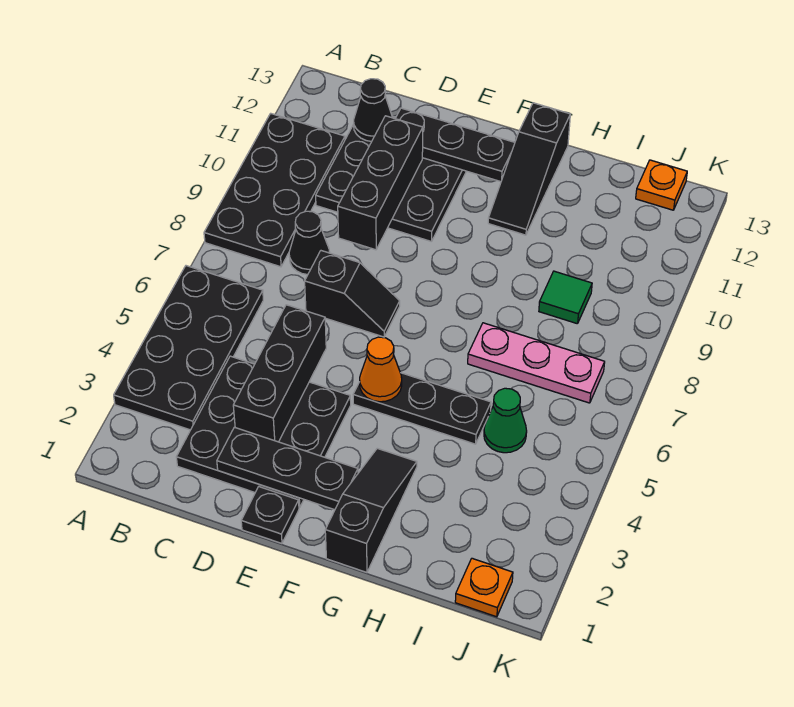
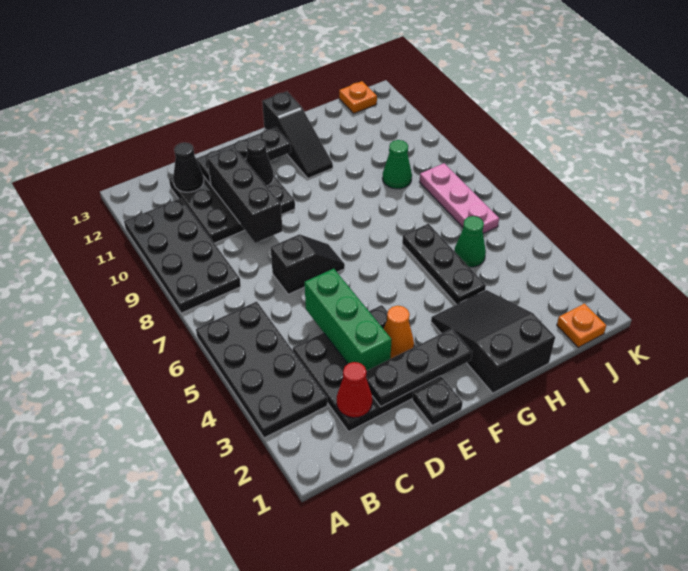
none -> red 1x1 cone [337,362,372,418]
black 1x1 cone [289,211,330,275] -> black 1x1 cone moved to [246,138,274,186]
black 1x3 brick [233,305,326,442] -> green 1x3 brick [305,269,392,371]
black 1x3 plate [353,373,491,444] -> black 1x3 plate turned to [402,224,486,305]
orange 1x1 cone [360,337,402,402] -> orange 1x1 cone moved to [384,306,414,359]
black 1x3 slope [325,448,417,572] -> black 2x3 slope [431,290,555,393]
pink 1x3 plate [468,323,605,403] -> pink 1x3 plate turned to [420,163,499,234]
green 1x1 tile [539,271,592,324] -> green 1x1 cone [383,140,412,189]

